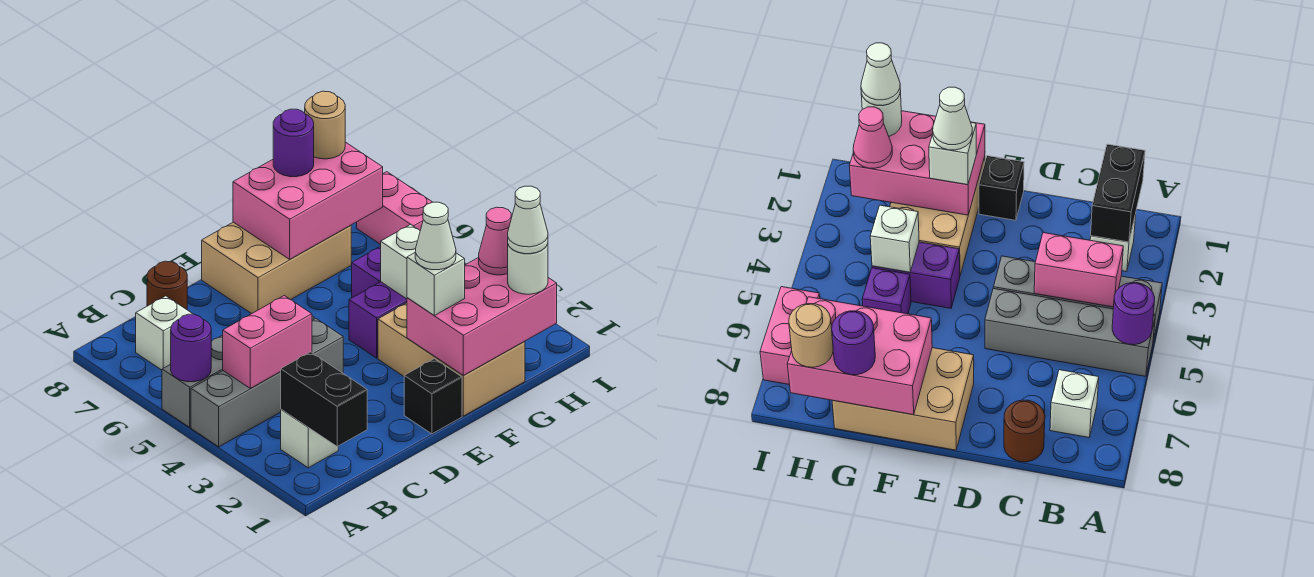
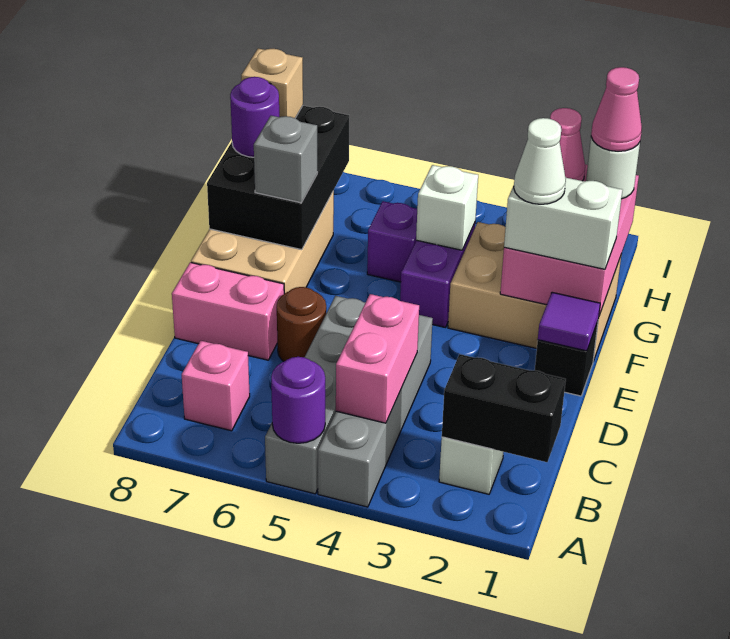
white 1x1 brick [136,296,192,370] -> pink 1x1 brick [182,341,250,431]
brown 1x1 round brick [147,261,187,310] -> brown 1x1 round brick moved to [277,287,326,361]
none -> purple 1x1 tile [538,292,600,351]
white 1x1 brick [407,253,465,315] -> white 1x2 brick [504,177,622,269]
pink 2x3 brick [233,142,383,259] -> black 2x3 brick [207,106,349,250]
none -> grey 1x1 brick [254,116,317,203]
white 1x1 cone [508,186,548,254] -> pink 1x1 cone [591,67,642,151]
tan 1x1 round brick [305,91,345,159] -> tan 1x1 brick [241,48,303,118]
pink 1x2 brick [357,172,432,244] -> pink 1x2 brick moved to [172,262,284,360]

